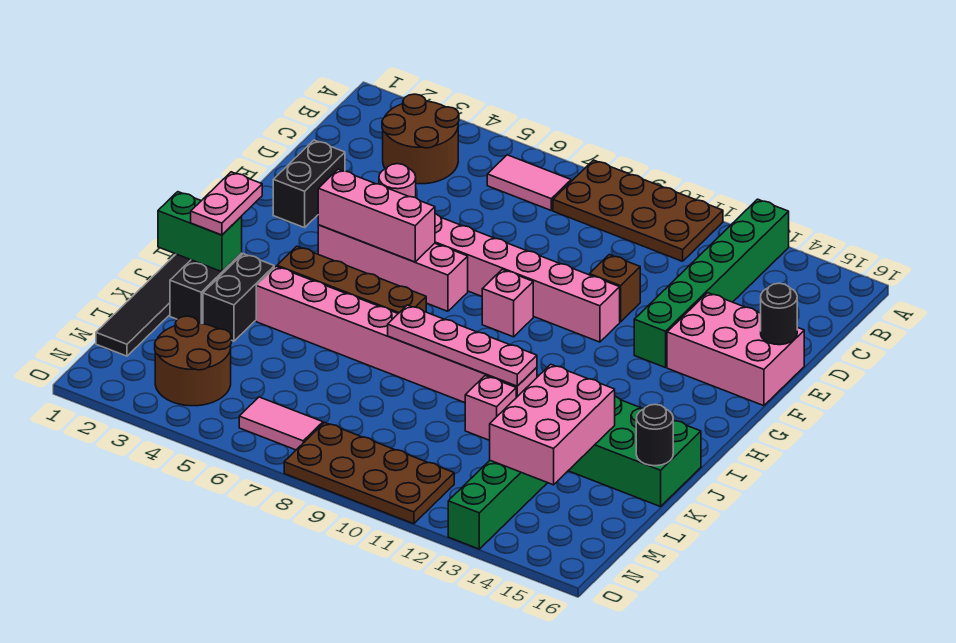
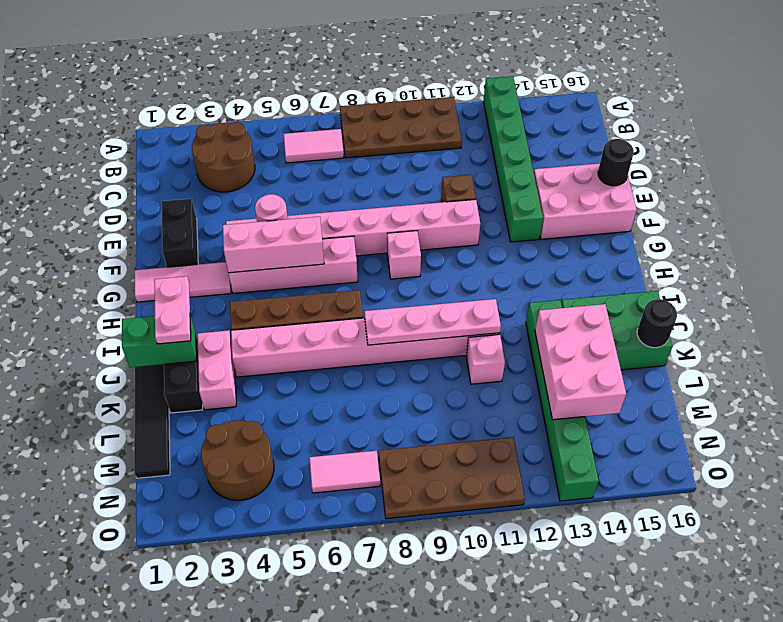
none -> pink 1x3 tile [135,262,231,302]
black 1x2 brick [203,254,274,341] -> pink 1x2 brick [197,330,236,410]

